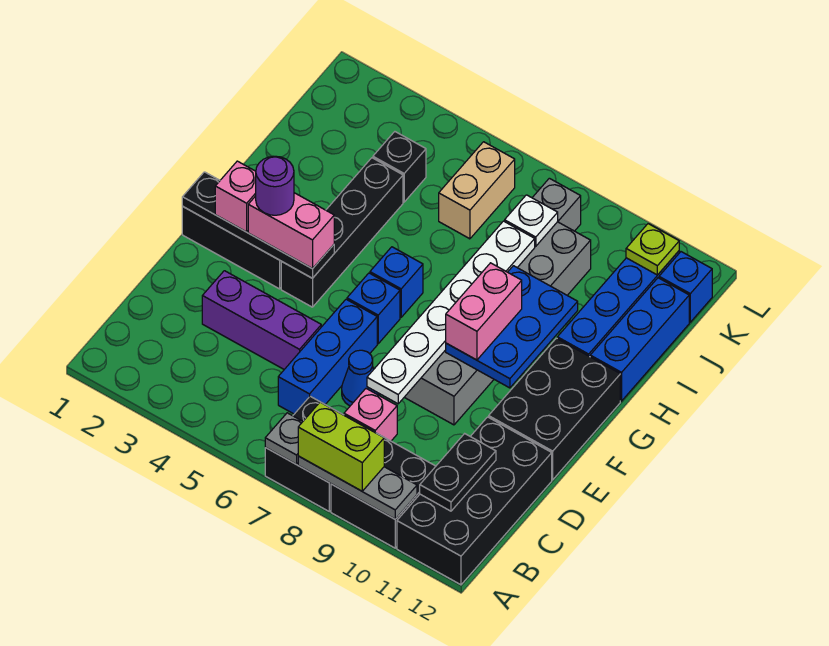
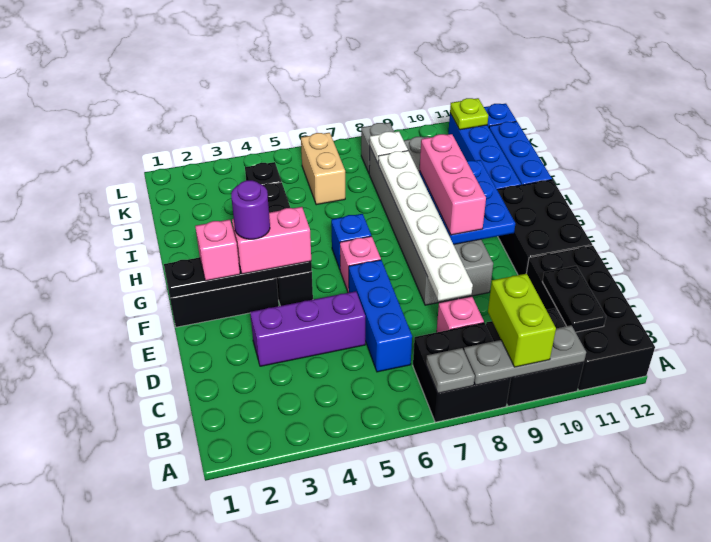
lime 1x2 brick [298,402,384,491] -> lime 1x2 brick turned to [488,274,556,367]
blue 1x1 cone [342,350,379,406] -> none
blue 1x1 brick [347,273,400,344] -> pink 1x1 brick [340,236,381,293]
pink 1x2 brick [446,263,522,360] -> pink 1x3 brick [420,134,486,235]

